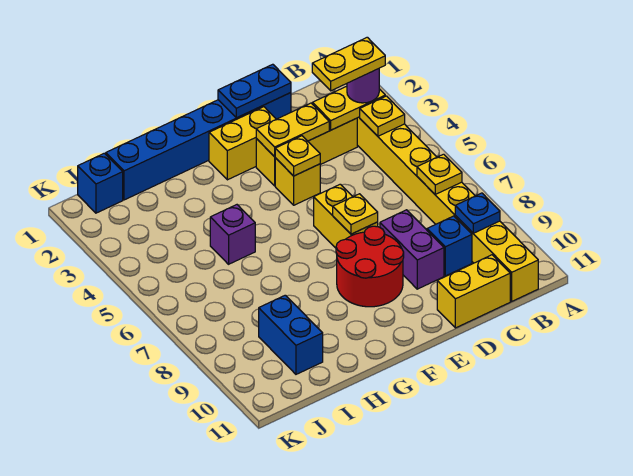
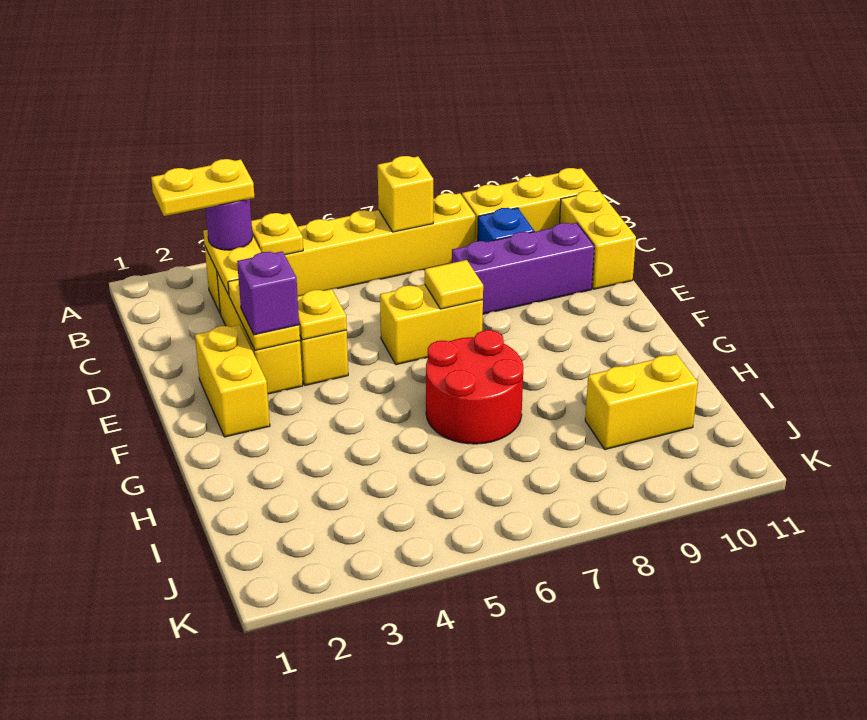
yellow 1x2 plate [312,37,385,91] -> yellow 1x2 plate turned to [151,159,255,216]
yellow 1x1 plate [417,154,462,194] -> yellow 1x1 brick [378,156,433,232]
blue 1x1 plate [455,193,500,233] -> none
blue 1x6 brick [106,93,291,200] -> none
blue 1x2 plate [218,64,291,118] -> none
purple 1x2 brick [380,210,444,289] -> purple 1x3 brick [452,223,594,314]
yellow 1x1 plate [333,194,378,234] -> yellow 1x1 tile [425,260,483,309]
red 2x2 round brick [336,226,404,307] -> red 2x2 round brick moved to [426,330,523,444]
purple 1x1 brick [210,205,255,264] -> purple 1x1 brick moved to [237,251,299,335]
blue 1x2 brick [259,295,323,374] -> yellow 1x2 brick [585,354,698,450]
blue 1x1 brick [78,153,123,213] -> none

